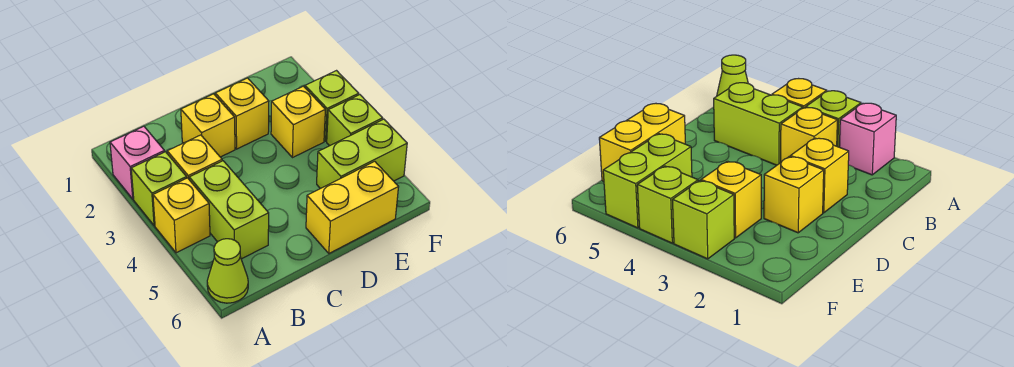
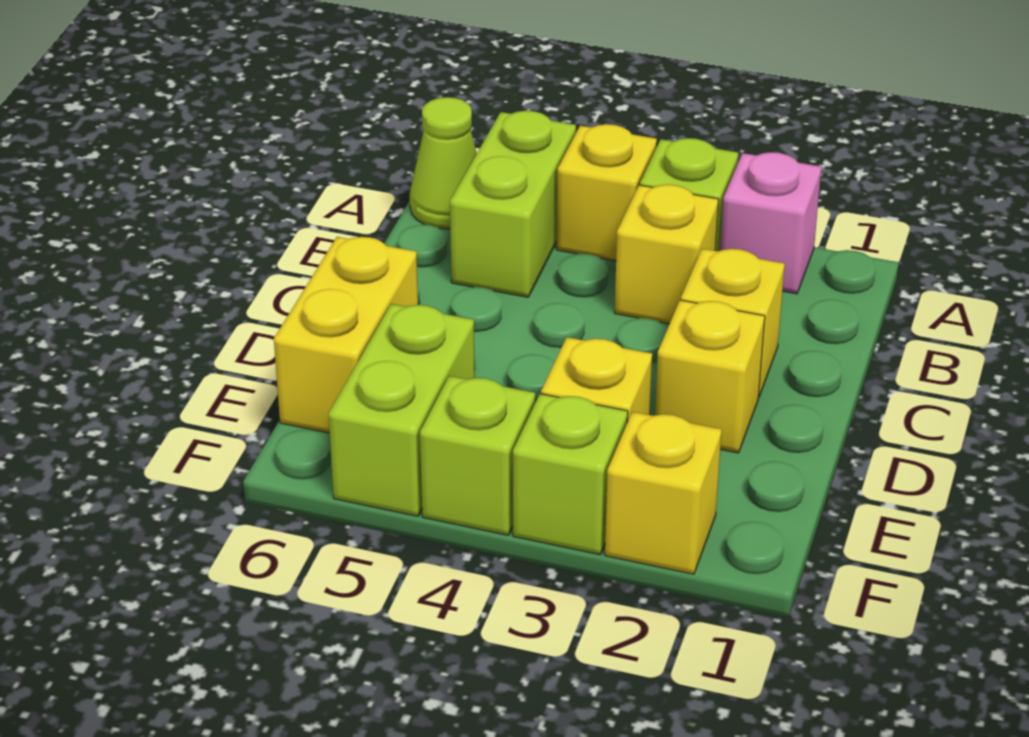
lime 1x2 brick [189,161,269,259] -> lime 1x2 brick turned to [450,111,576,297]
none -> yellow 1x1 brick [605,412,722,574]

